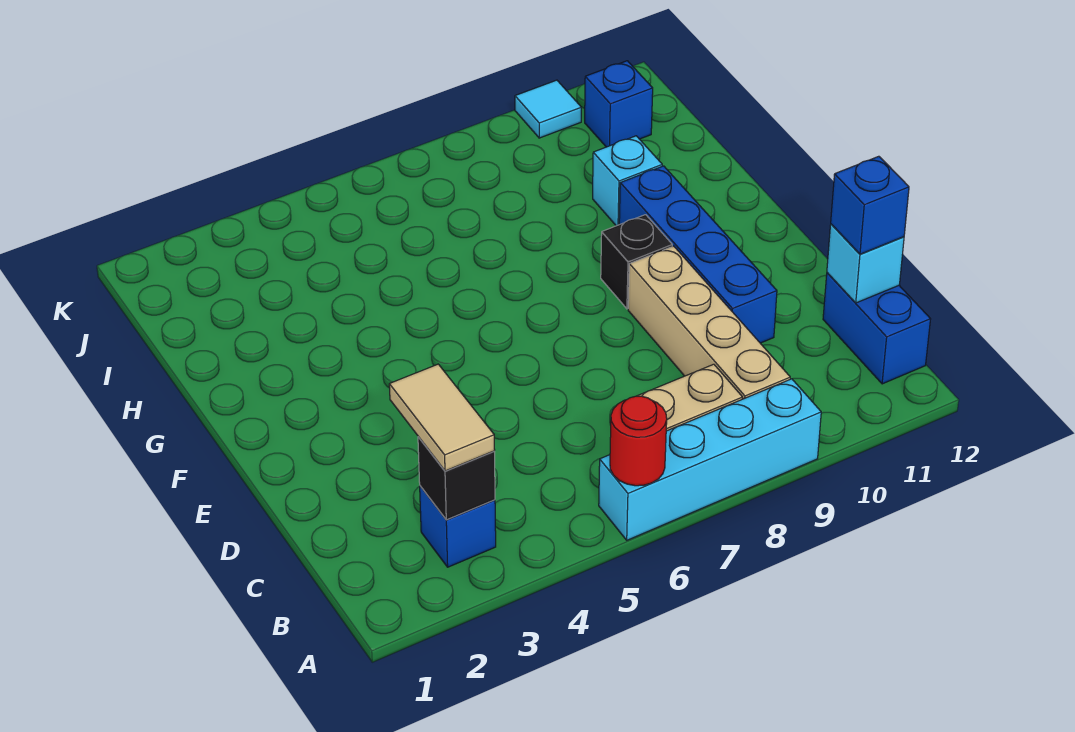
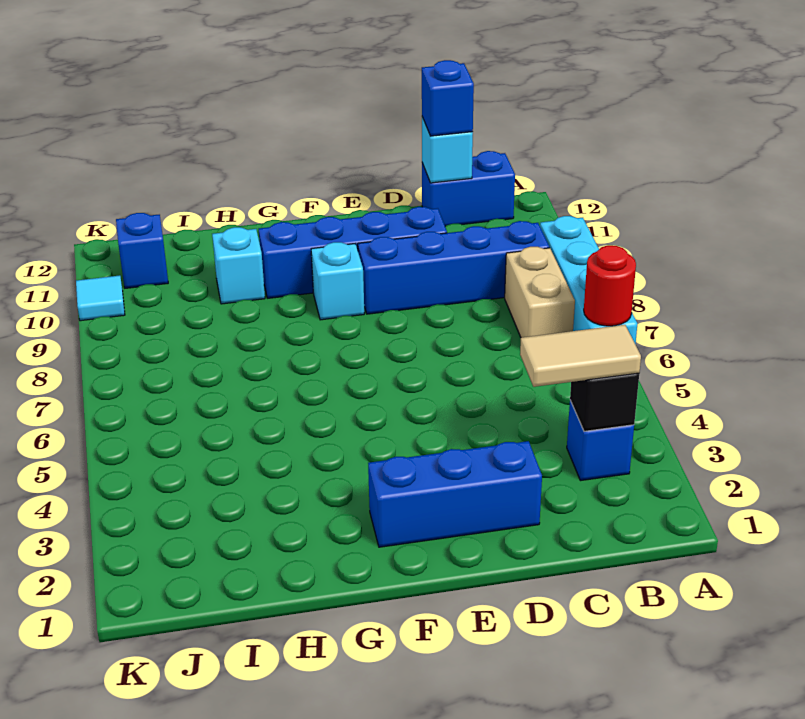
tan 1x4 brick [628,246,790,399] -> blue 1x4 brick [358,221,549,314]
none -> blue 1x3 brick [368,441,542,547]
black 1x1 brick [601,215,672,309] -> cyan 1x1 brick [311,242,364,320]

